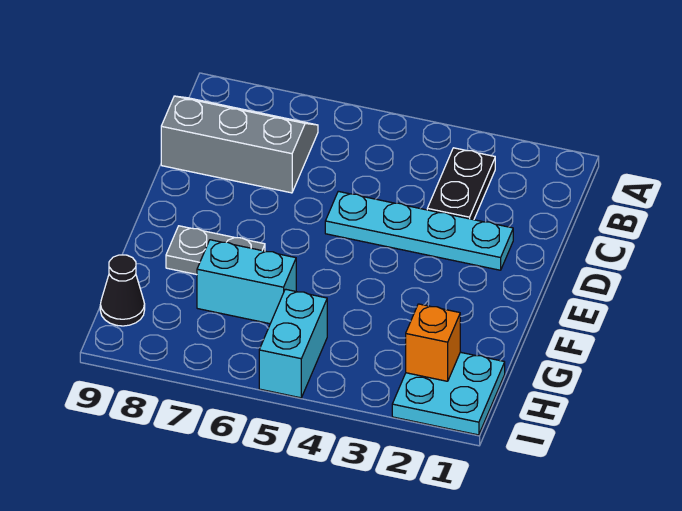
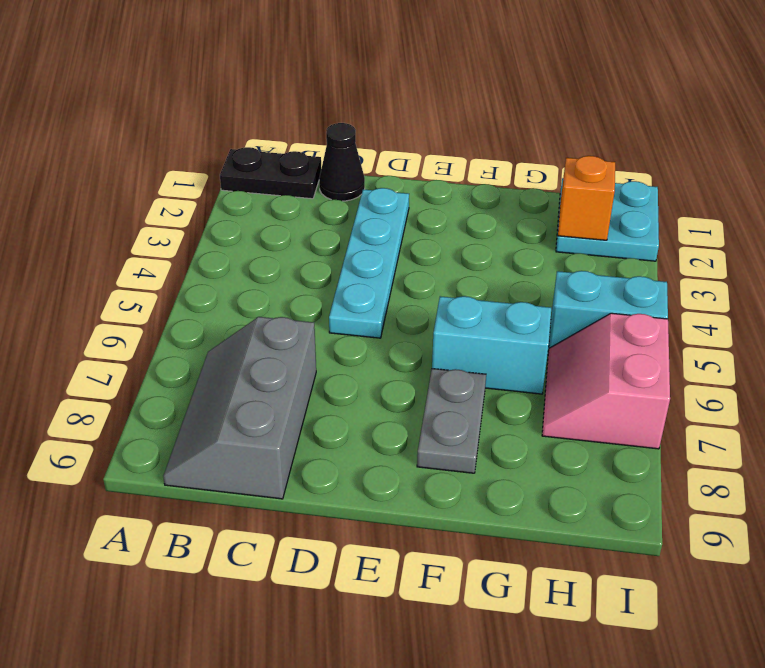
black 1x2 plate [427,148,495,220] -> black 1x2 plate moved to [220,147,321,199]
cyan 1x2 brick [197,240,296,324] -> cyan 1x2 brick turned to [432,296,551,394]
none -> pink 2x2 slope [542,313,670,449]
black 1x1 cone [100,255,145,326] -> black 1x1 cone moved to [319,123,365,201]

